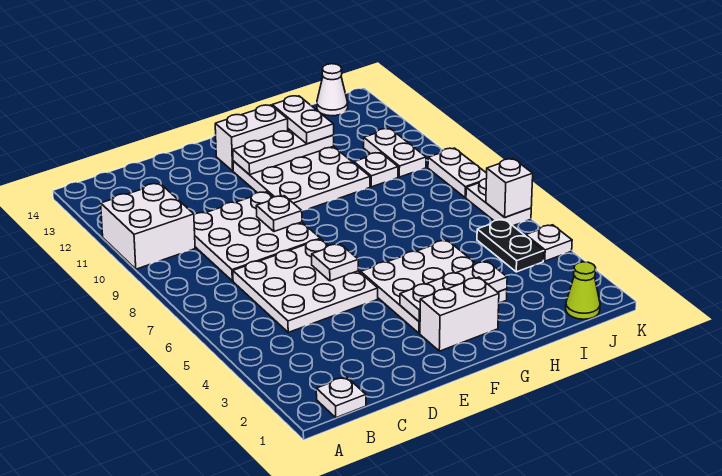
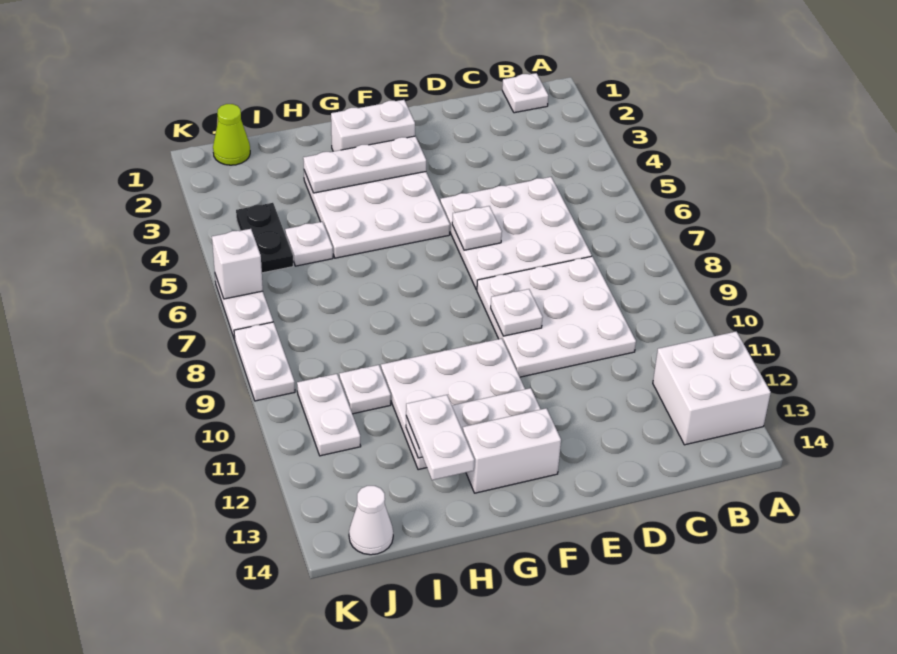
white 2x2 brick [101,183,195,269] -> white 2x2 brick moved to [653,332,771,445]
white 1x1 plate [526,225,572,261] -> white 1x1 plate moved to [285,222,333,266]

